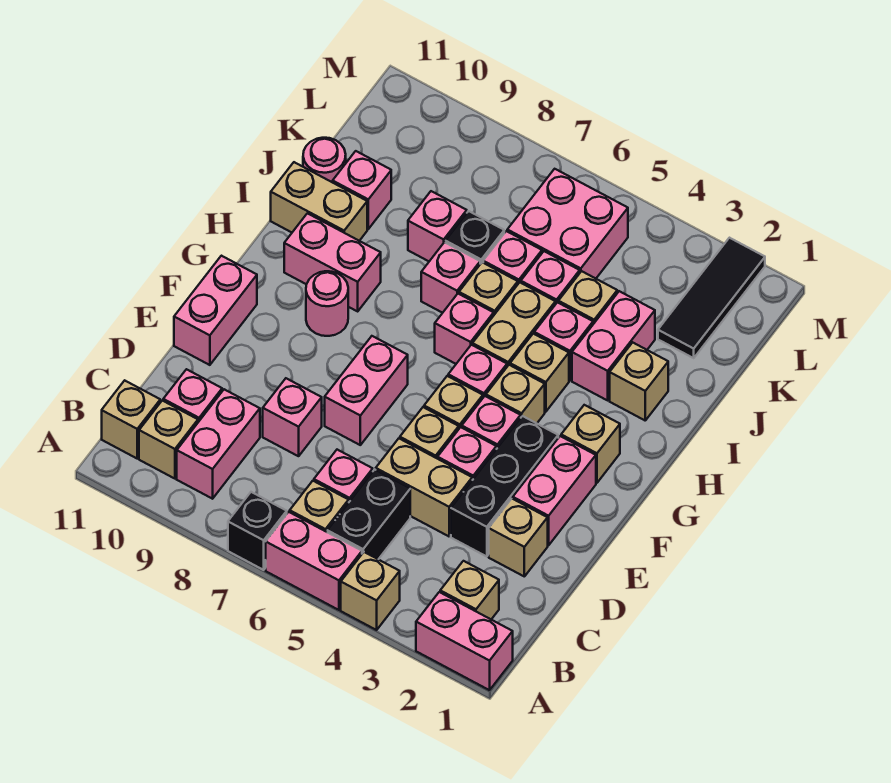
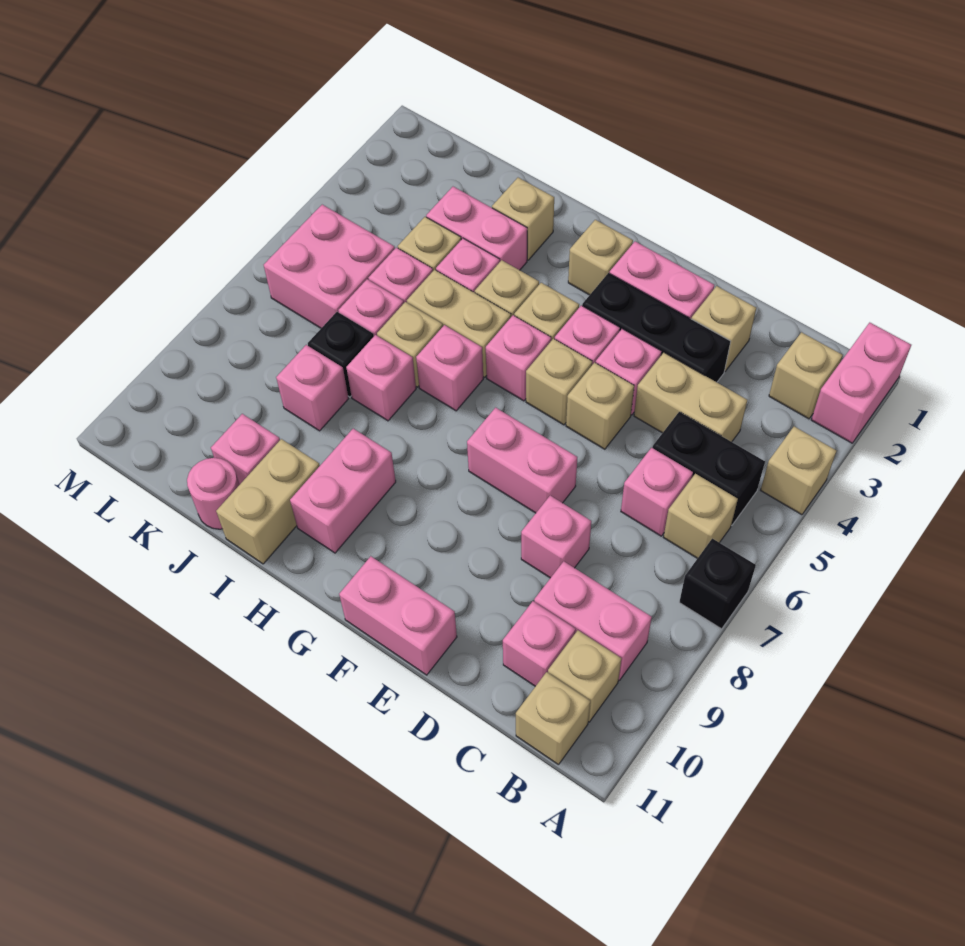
pink 1x2 brick [266,512,362,610] -> none
tan 1x2 brick [376,439,472,536] -> tan 1x2 brick turned to [634,353,747,442]
pink 1x1 round brick [306,271,348,336] -> none
black 1x3 tile [658,238,765,358] -> none

